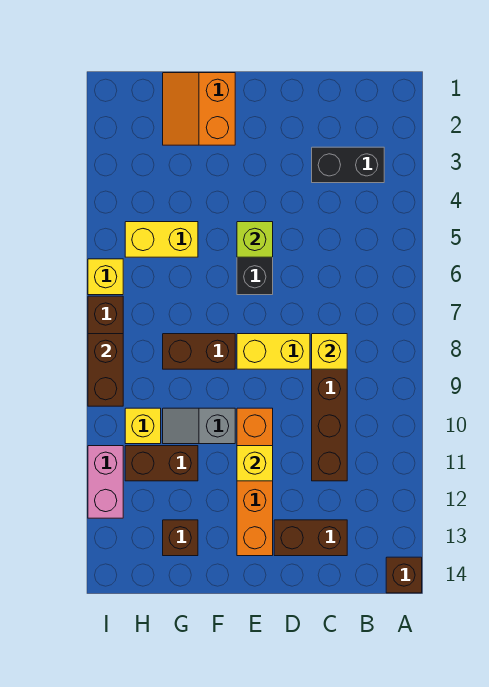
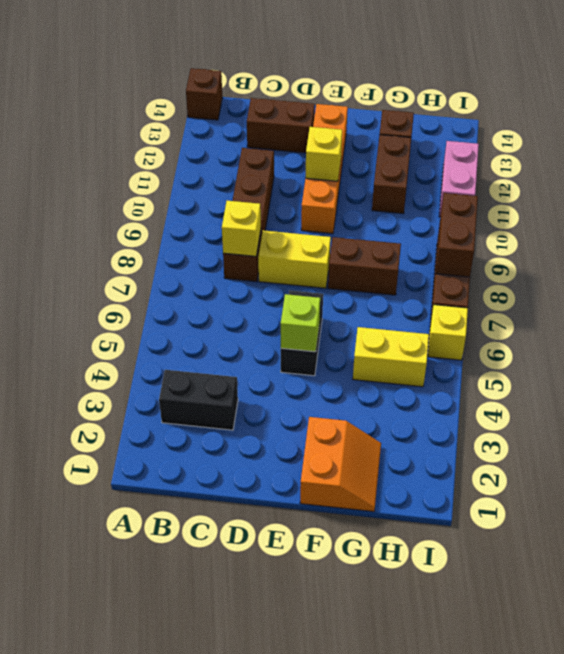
grey 1x2 slope [163,408,235,444] -> none
brown 1x2 brick [125,446,198,481] -> brown 1x2 brick turned to [372,135,411,214]
yellow 1x1 brick [125,408,161,444] -> none

